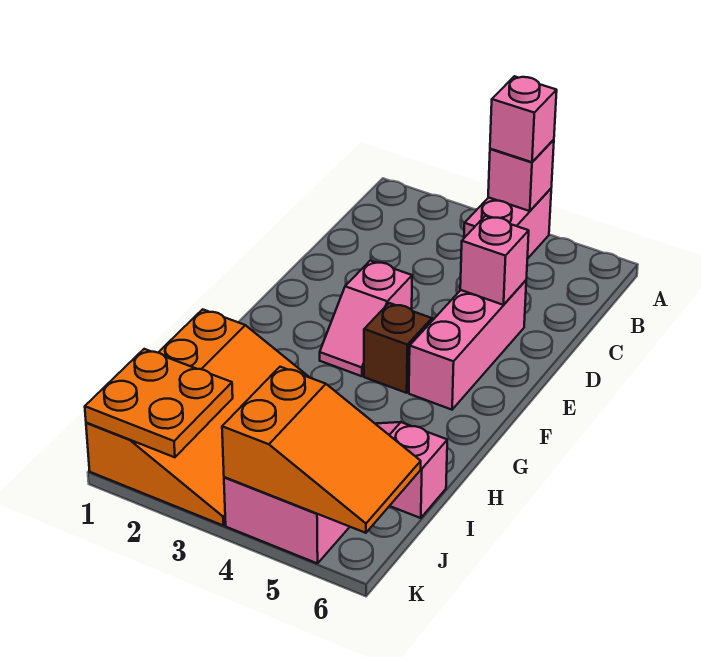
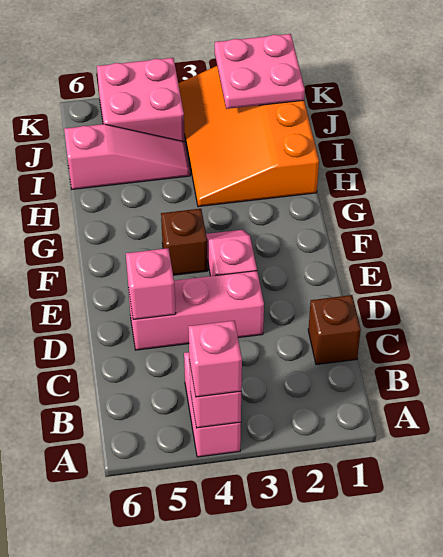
none -> brown 1x1 brick [308,295,361,365]
pink 1x3 brick [409,280,526,410] -> pink 1x3 brick turned to [128,271,264,350]
orange 2x2 plate [85,349,233,457] -> pink 2x2 plate [215,34,305,109]
orange 2x3 slope [222,367,421,533] -> none

